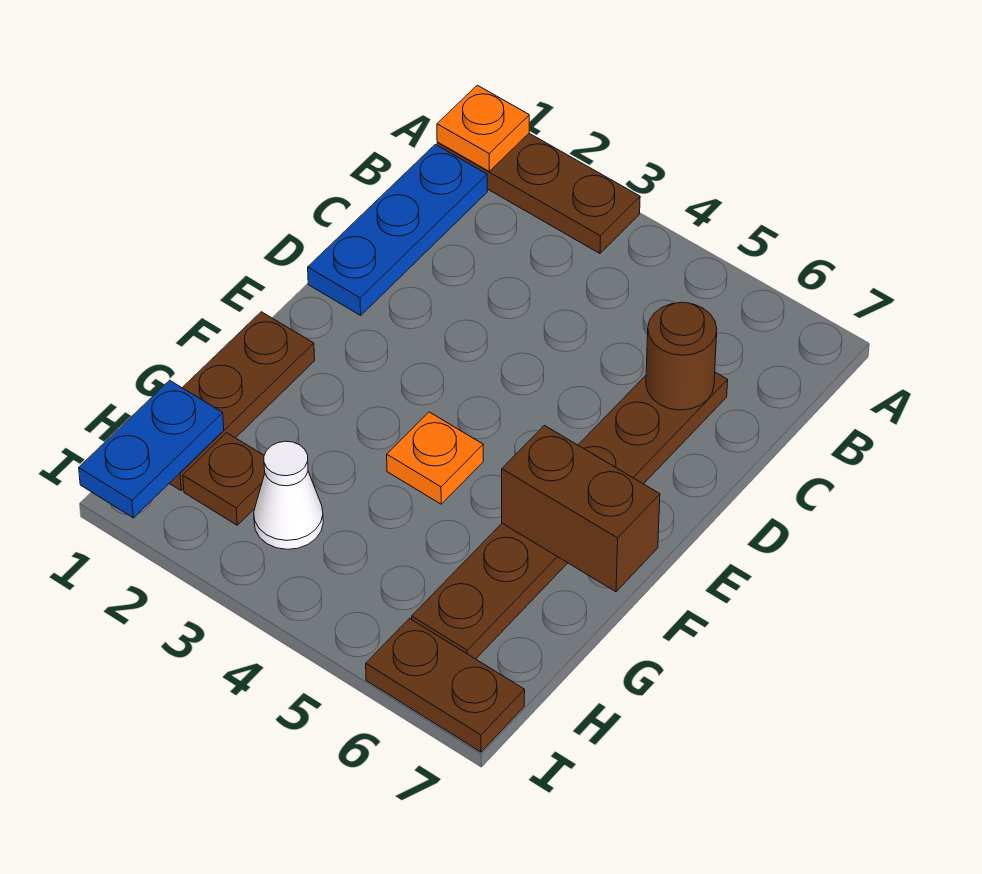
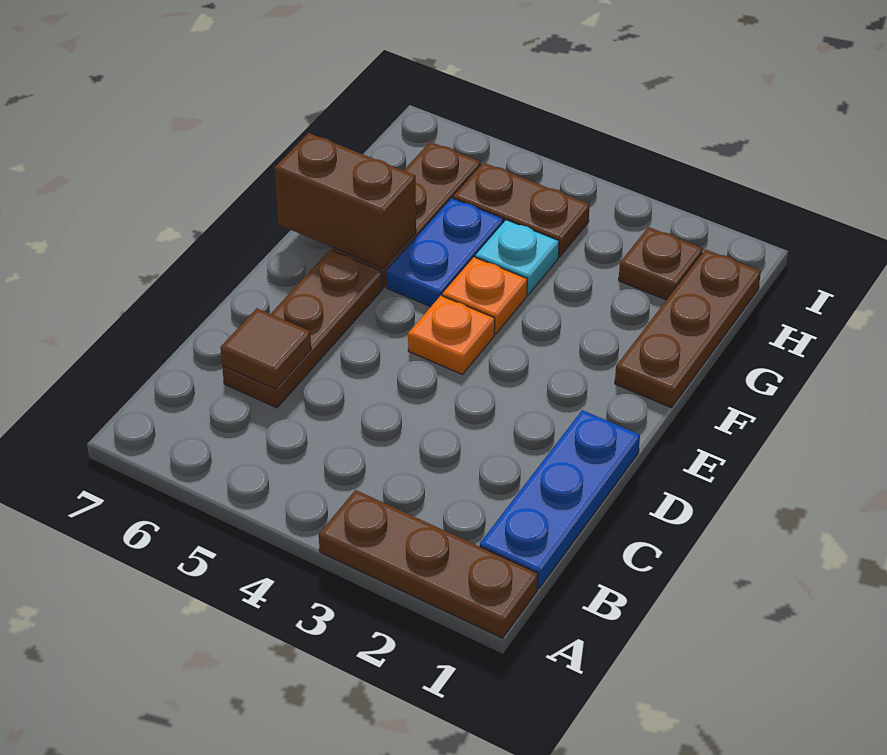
orange 1x1 plate [437,85,529,171] -> orange 1x1 plate moved to [408,296,495,374]
brown 1x1 round brick [646,302,717,410] -> brown 1x1 tile [220,308,311,389]
none -> cyan 1x1 plate [475,220,559,295]
blue 1x2 plate [79,380,224,518] -> blue 1x2 plate moved to [387,198,503,307]
white 1x1 cone [254,441,323,549] -> none
brown 1x2 plate [366,619,525,752] -> brown 1x2 plate moved to [453,163,590,257]

